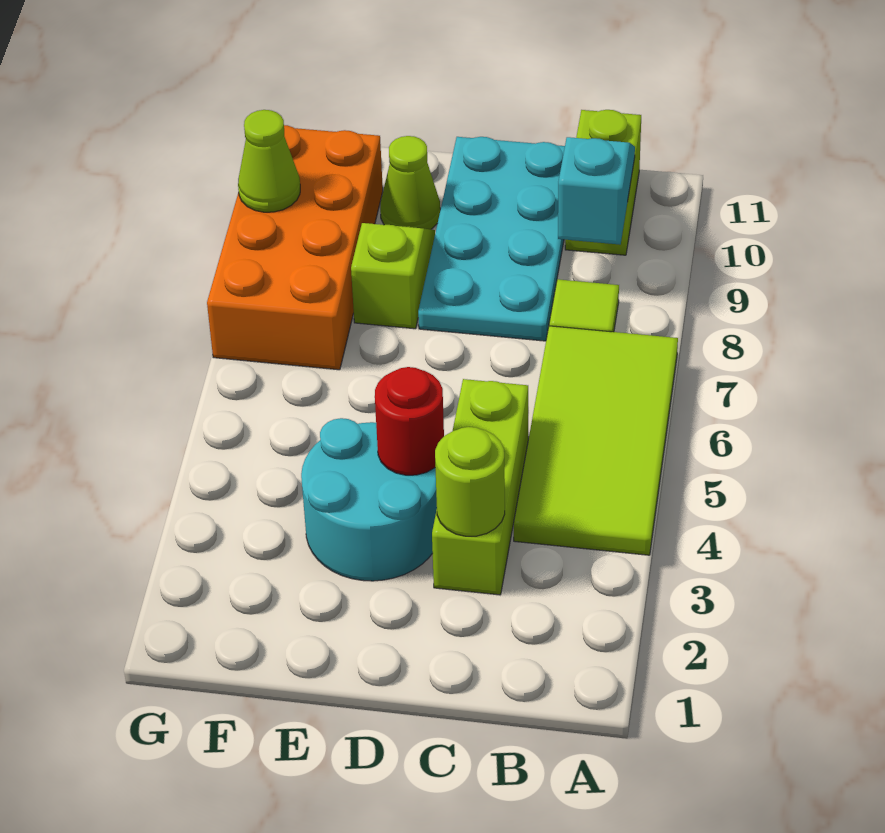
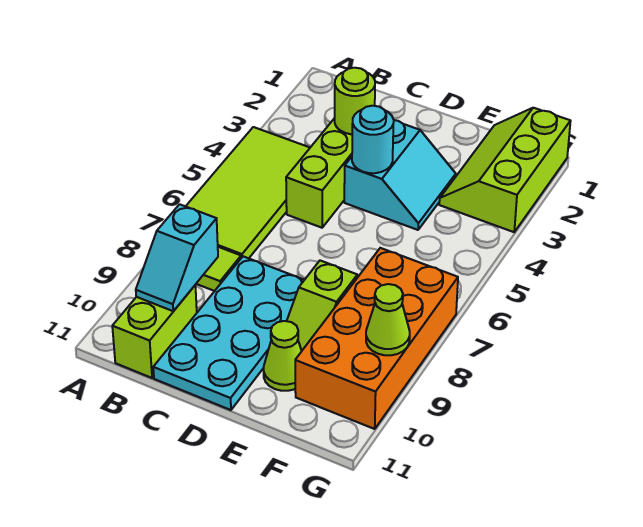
cyan 2x2 round brick [301,418,437,581] -> cyan 2x2 slope [344,120,456,230]
red 1x1 round brick [375,367,444,475] -> cyan 1x1 round brick [352,106,394,173]
none -> lime 2x3 slope [439,108,571,232]

